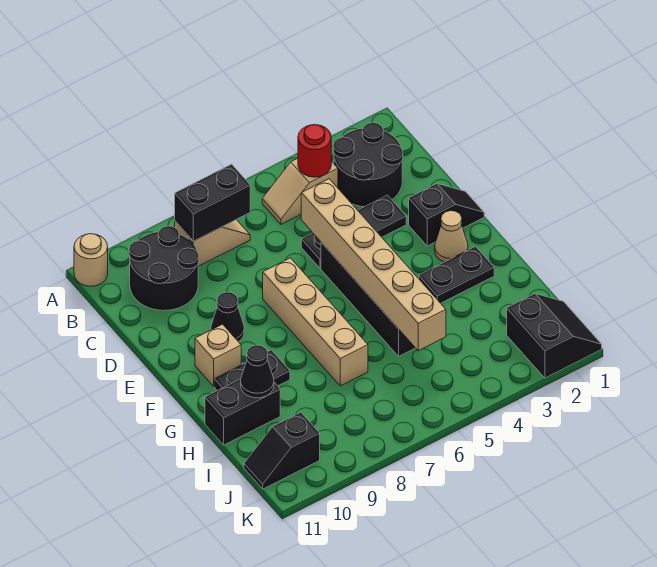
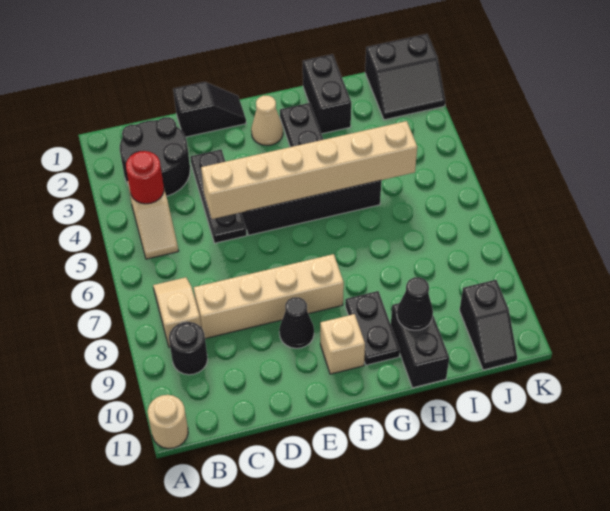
black 1x2 brick [175,164,250,241] -> black 1x2 brick moved to [303,54,351,134]
black 2x2 round brick [129,226,199,311] -> black 1x1 round brick [169,322,208,375]
black 1x2 slope [409,184,484,246] -> black 1x2 slope turned to [173,82,246,137]
tan 1x4 brick [263,258,368,386] -> tan 1x4 brick moved to [194,254,344,339]
black 2x2 slope [507,294,602,378] -> black 2x2 slope turned to [365,34,445,120]

